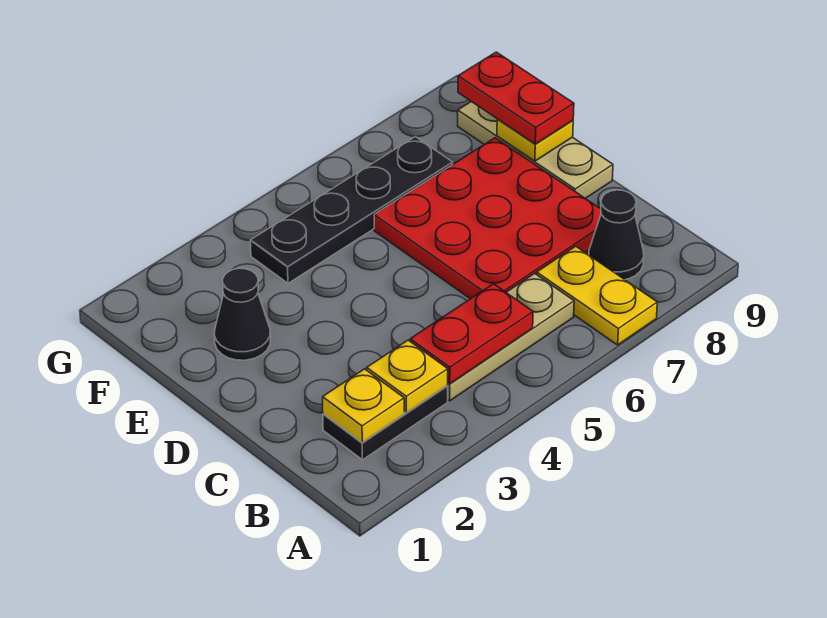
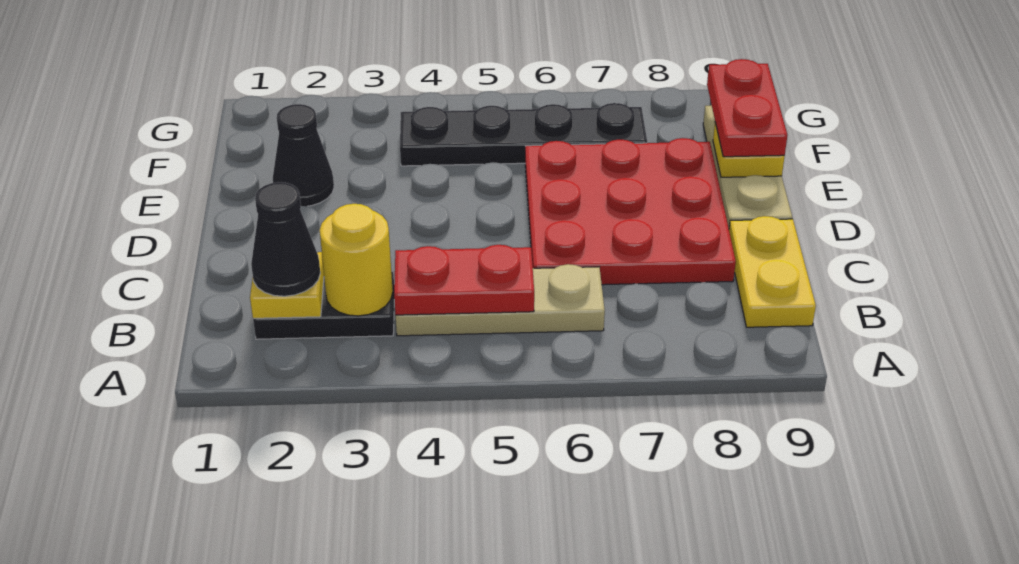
yellow 1x2 plate [537,246,657,345] -> yellow 1x2 plate moved to [729,216,816,327]
yellow 1x1 plate [367,340,448,413] -> yellow 1x1 round brick [320,204,393,316]
black 1x1 cone [589,190,644,279] -> black 1x1 cone moved to [251,182,320,296]

